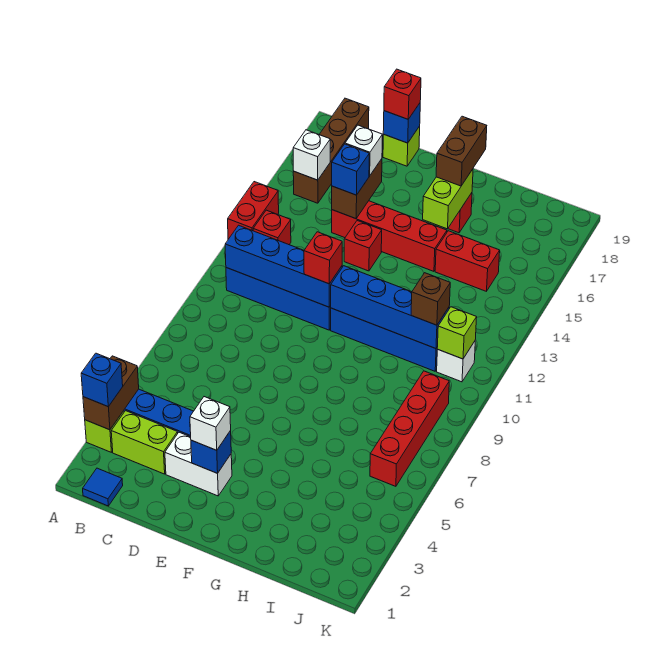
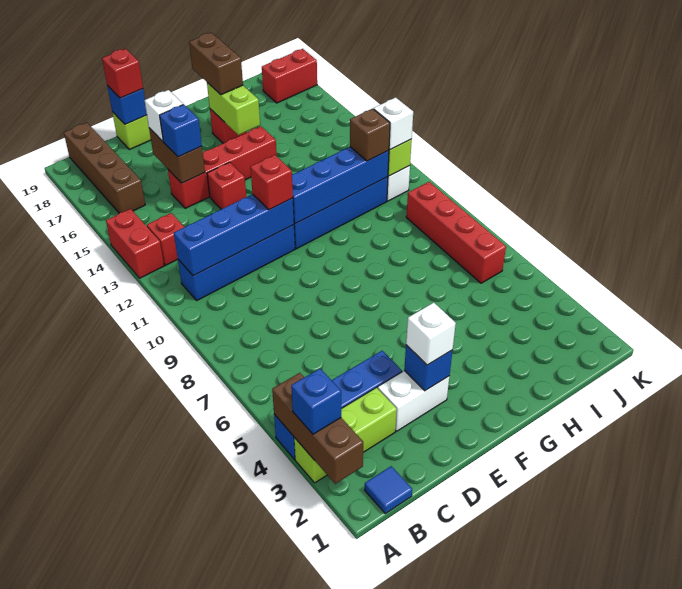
brown 1x2 brick [83,356,139,430] -> brown 1x3 brick [272,373,363,484]
white 1x1 brick [293,130,330,180] -> white 1x1 brick moved to [374,98,413,149]
red 1x2 brick [435,231,500,291] -> red 1x2 brick moved to [262,49,317,103]

